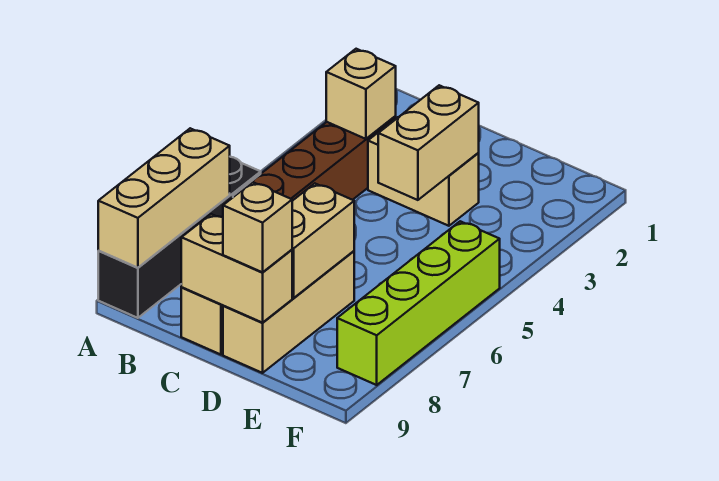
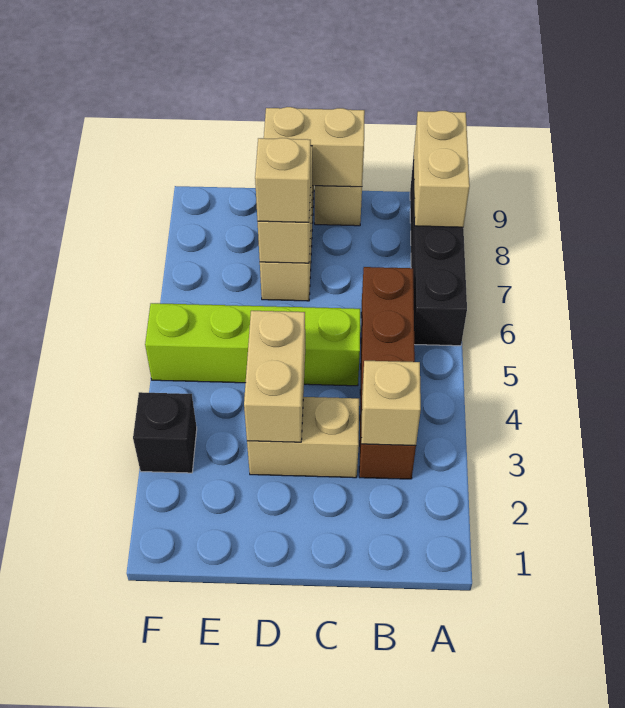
tan 1x3 brick [98,128,230,268] -> tan 1x2 brick [414,111,470,227]
tan 1x1 brick [223,182,292,272] -> tan 1x1 brick moved to [255,138,311,222]
none -> black 1x1 brick [133,392,197,473]
lime 1x4 brick [337,221,500,385] -> lime 1x4 brick turned to [145,303,360,386]

